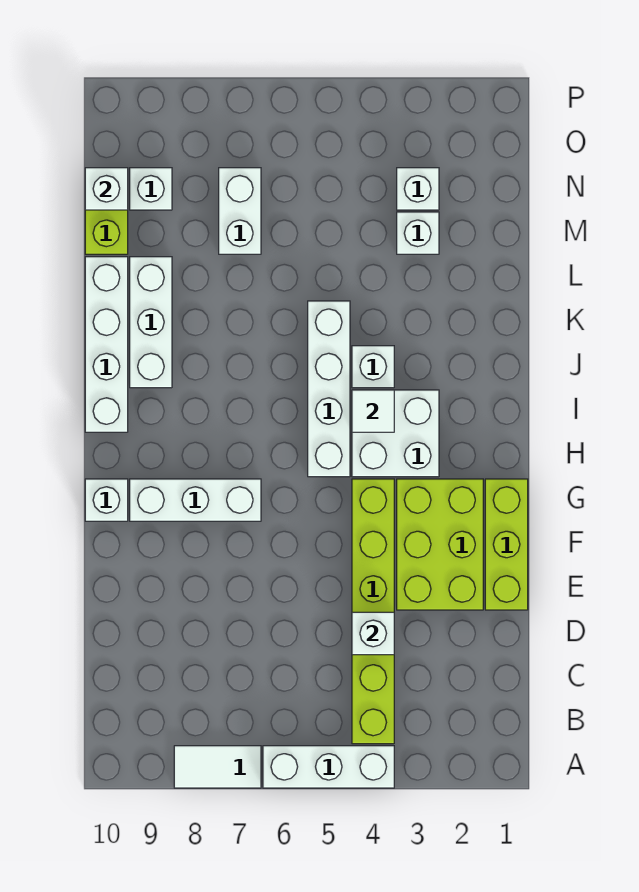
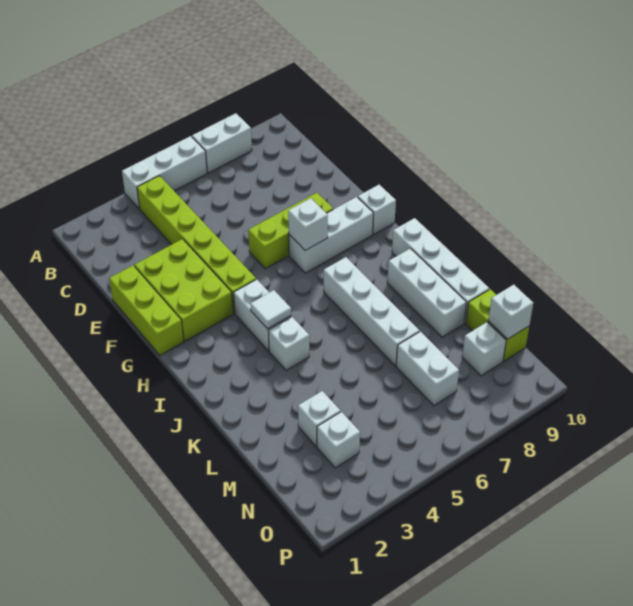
white 1x2 tile [174,746,261,788] -> white 1x2 brick [192,113,252,173]
white 1x1 brick [352,612,394,655] -> white 1x1 brick moved to [288,198,328,250]
none -> lime 1x3 brick [248,193,333,269]
white 2x2 brick [352,390,439,477] -> white 1x2 brick [234,279,291,351]
white 1x4 brick [308,301,350,477] -> white 1x4 brick moved to [324,257,419,366]

